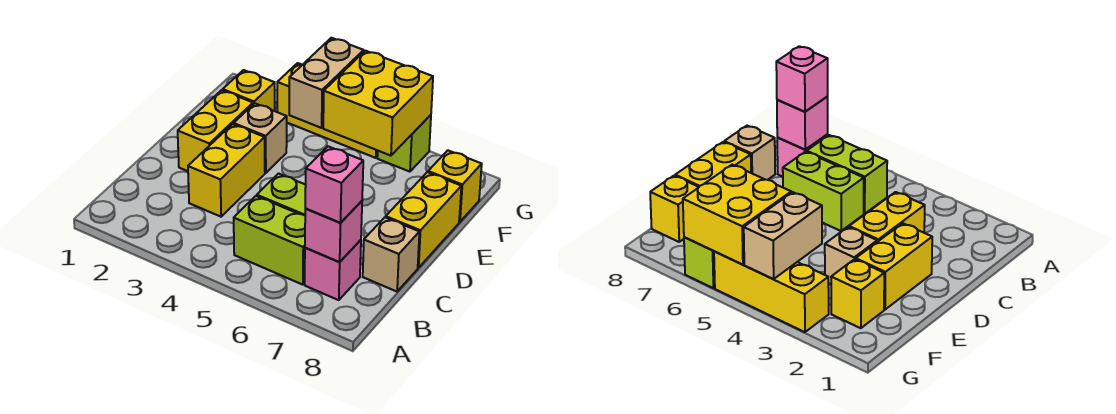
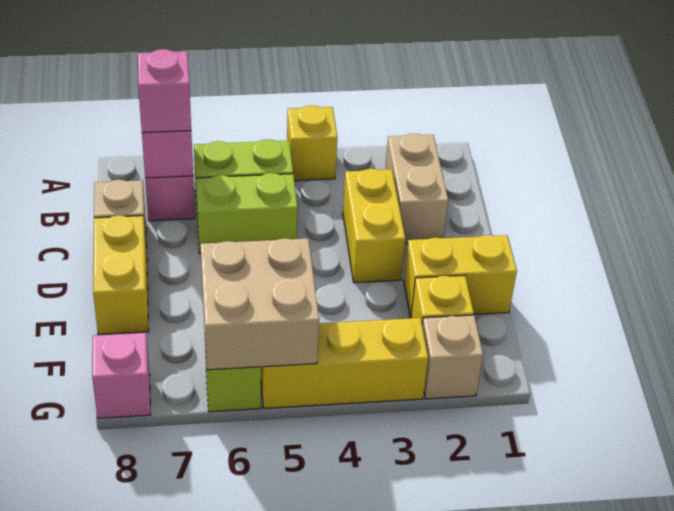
yellow 1x2 brick [178,90,253,171] -> yellow 1x2 brick turned to [404,235,517,317]
tan 1x1 brick [234,103,287,173] -> tan 1x1 brick moved to [422,315,483,399]
tan 1x2 brick [289,38,364,128] -> tan 1x2 brick moved to [385,133,448,244]
yellow 2x2 brick [323,51,433,156] -> tan 2x2 brick [200,238,319,370]
yellow 1x1 brick [428,150,482,222] -> yellow 1x1 brick moved to [287,105,337,181]
none -> pink 1x1 brick [92,333,151,418]

